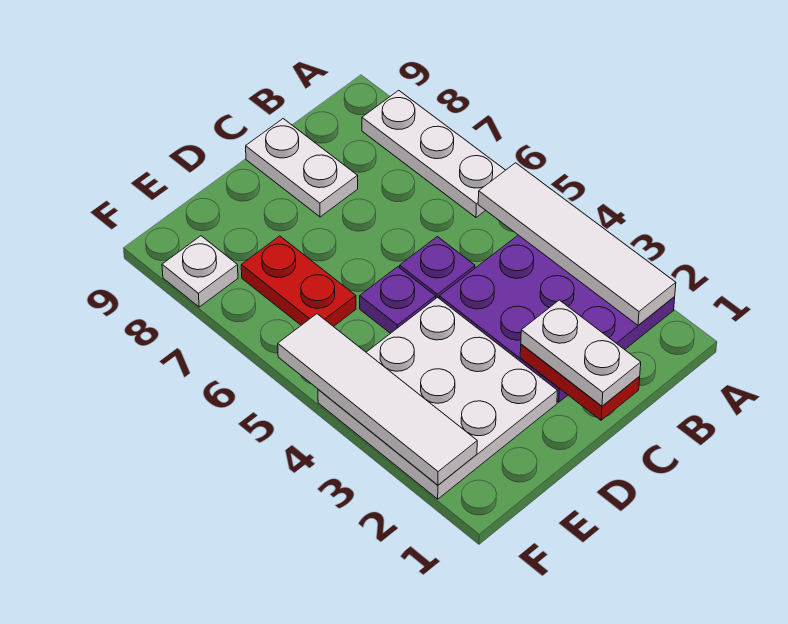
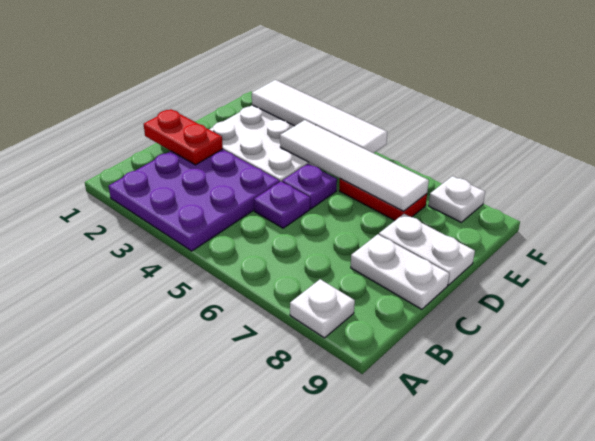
white 1x4 tile [478,163,676,325] -> white 1x4 tile moved to [280,120,429,211]
white 1x3 plate [362,90,505,217] -> white 1x1 plate [290,279,355,338]
white 1x2 plate [521,300,641,406] -> white 1x2 plate moved to [379,214,475,285]

